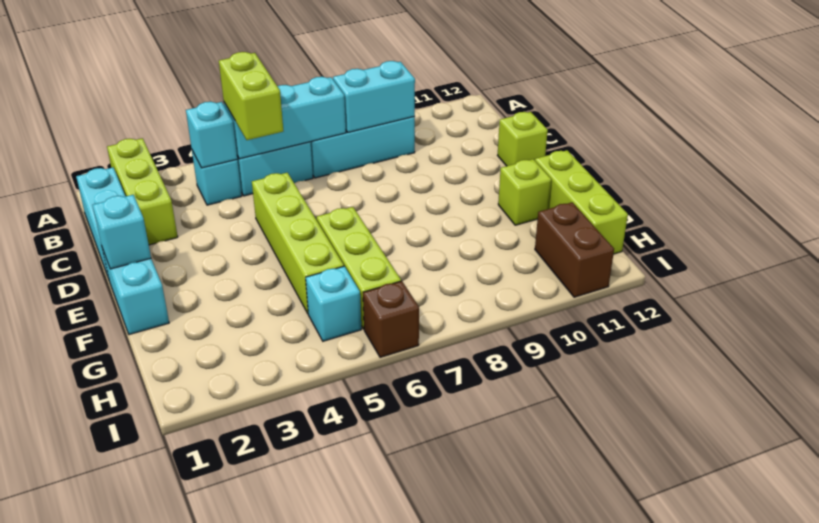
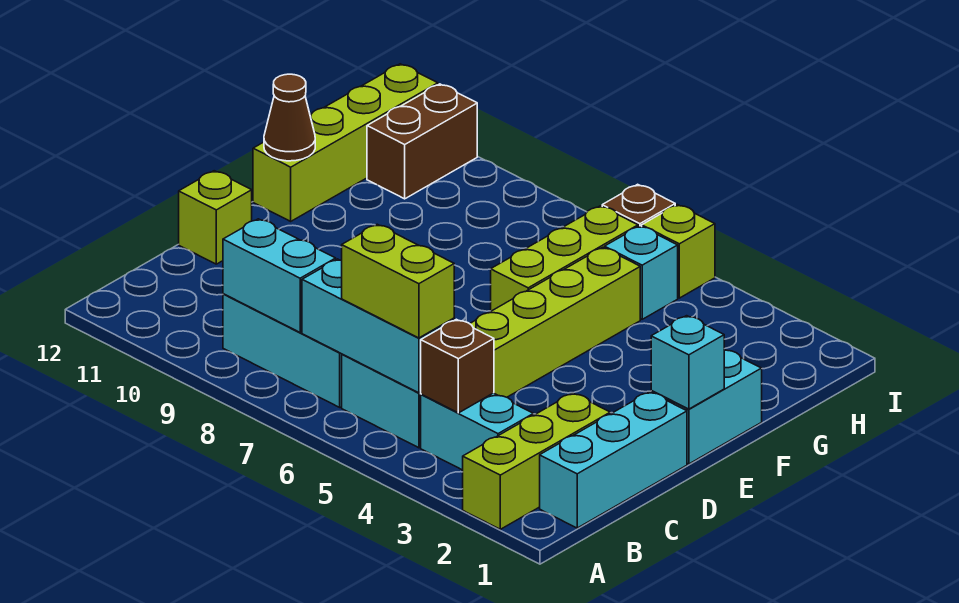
cyan 1x1 brick [192,151,242,205] -> cyan 1x2 brick [421,393,533,470]
cyan 1x1 brick [186,102,237,168] -> brown 1x1 brick [421,319,494,413]
lime 1x2 brick [219,52,283,140] -> lime 1x2 brick turned to [342,224,454,338]
lime 1x1 brick [498,159,551,225] -> lime 1x1 brick moved to [642,205,715,298]
lime 1x3 brick [535,150,628,254] -> lime 1x4 brick [253,64,438,221]
none -> brown 1x1 cone [264,74,315,161]

